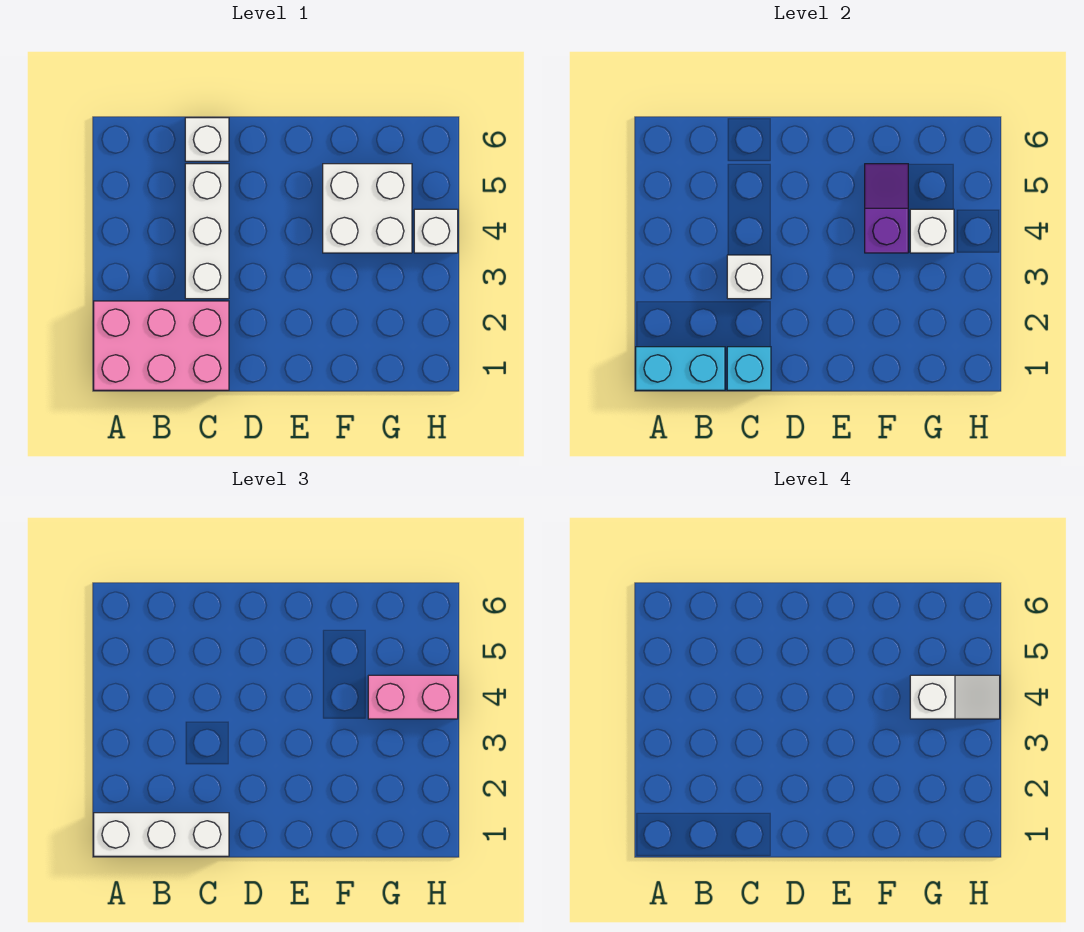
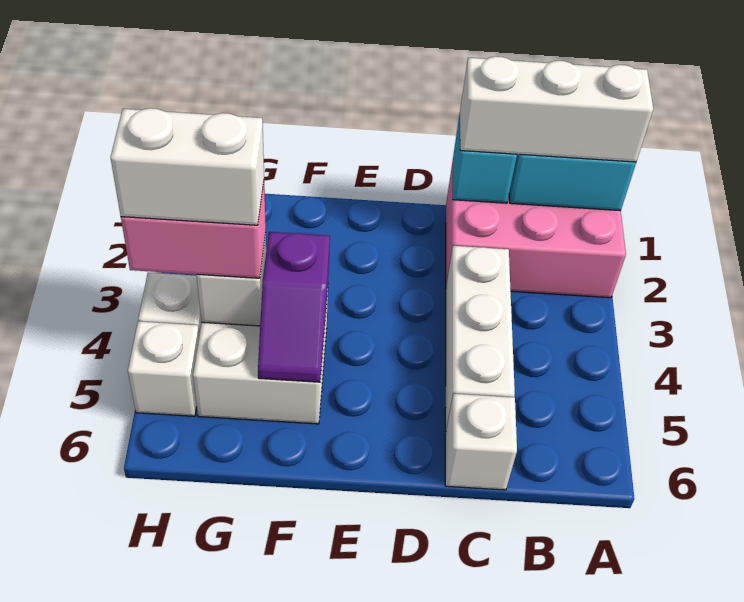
white 1x1 brick [727,255,771,299] -> white 1x1 brick moved to [128,321,199,416]
white 1x2 slope [910,675,1000,719] -> white 1x2 brick [111,108,264,225]

